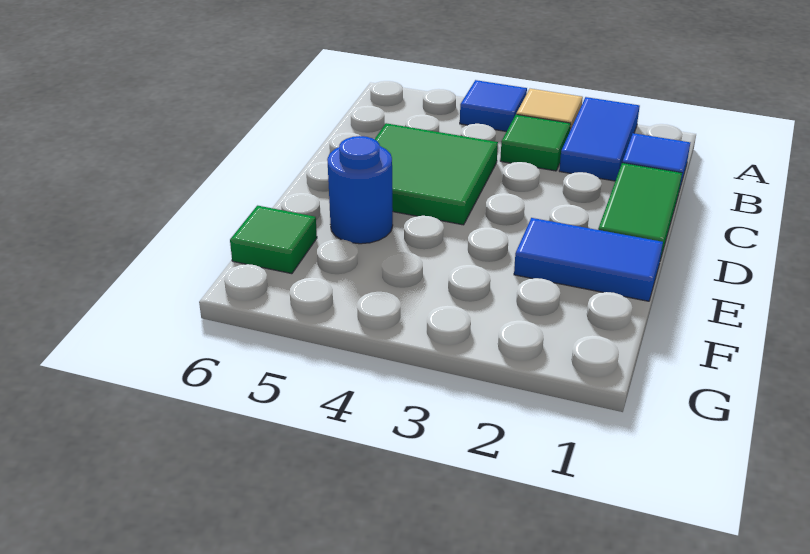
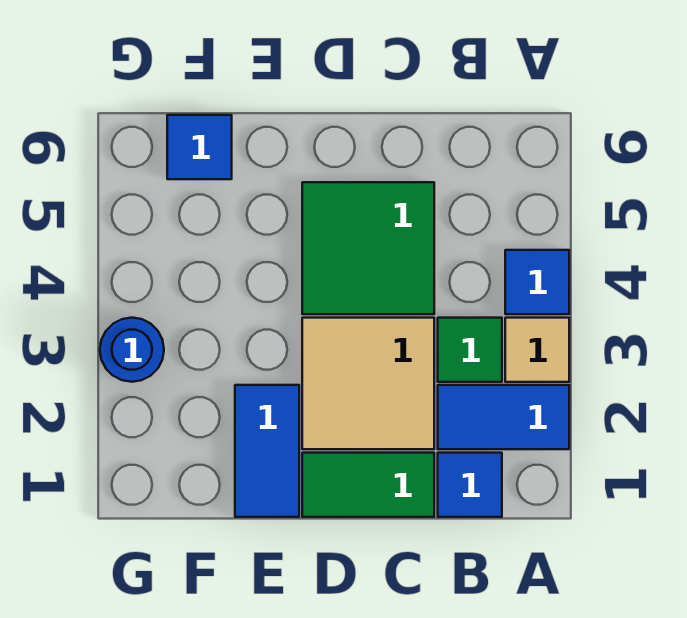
none -> tan 2x2 tile [302,318,434,449]
blue 1x1 round brick [327,136,393,244] -> blue 1x1 round brick moved to [100,318,164,382]
green 1x1 tile [230,206,317,274] -> blue 1x1 tile [167,115,232,179]

